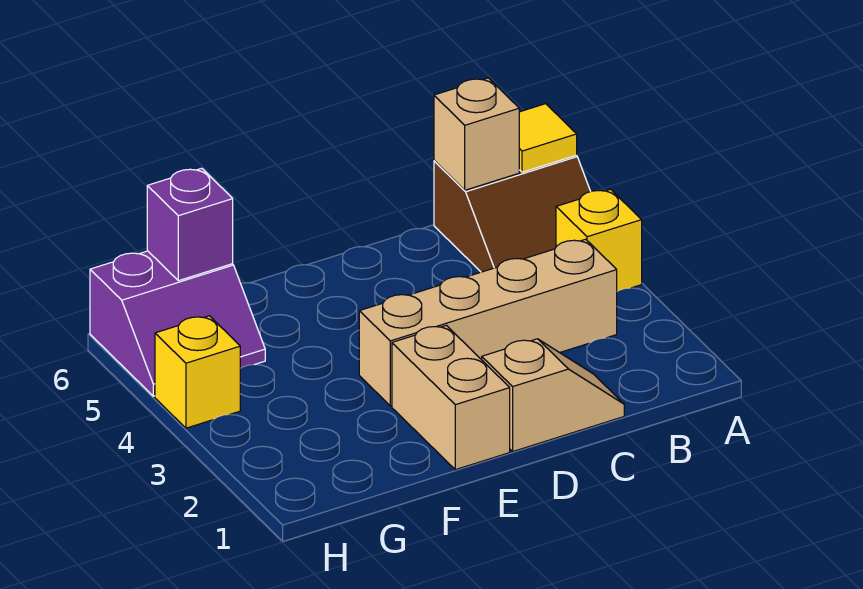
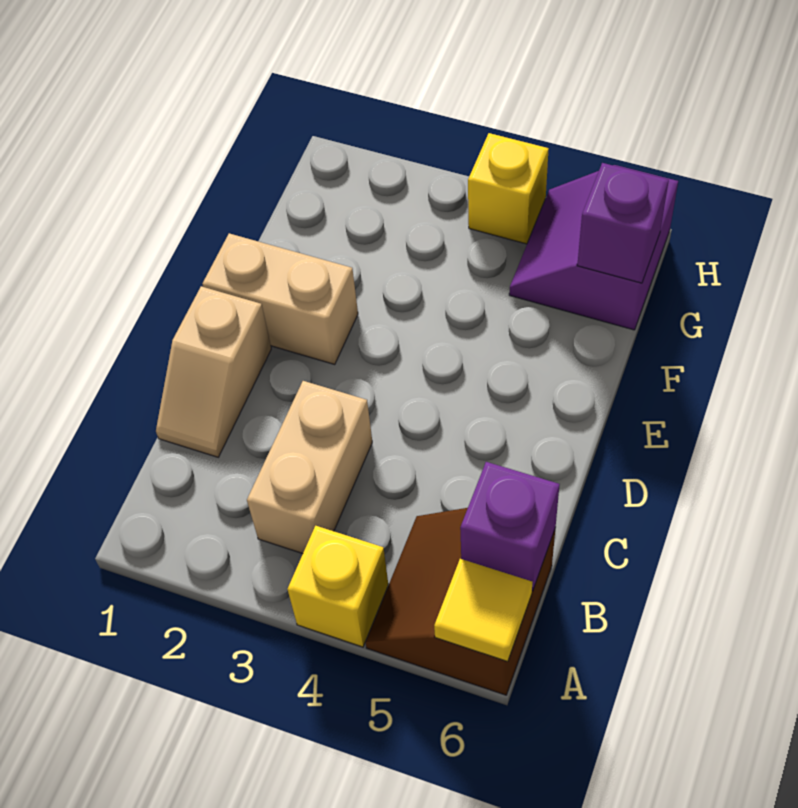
tan 1x4 brick [359,239,617,406] -> tan 1x2 brick [247,381,372,554]
tan 1x1 brick [434,78,519,190] -> purple 1x1 brick [460,462,560,591]

